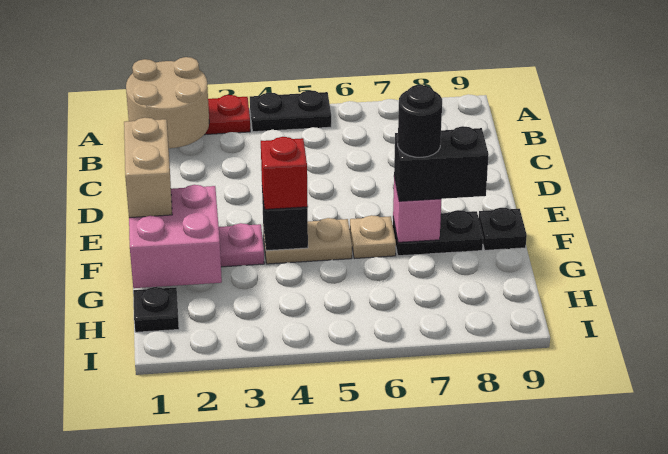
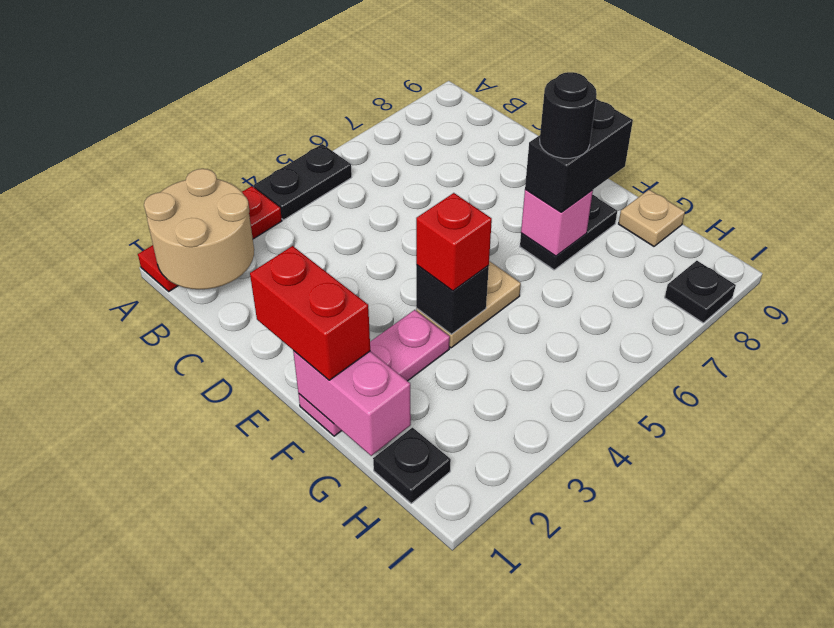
tan 1x2 brick [124,118,172,218] -> red 1x2 brick [250,246,370,380]
pink 2x2 brick [129,185,222,288] -> pink 1x2 brick [293,351,411,456]
tan 1x1 plate [350,215,396,259] -> tan 1x1 plate moved to [619,190,685,246]
black 1x1 plate [479,208,527,250] -> black 1x1 plate moved to [665,261,736,323]

